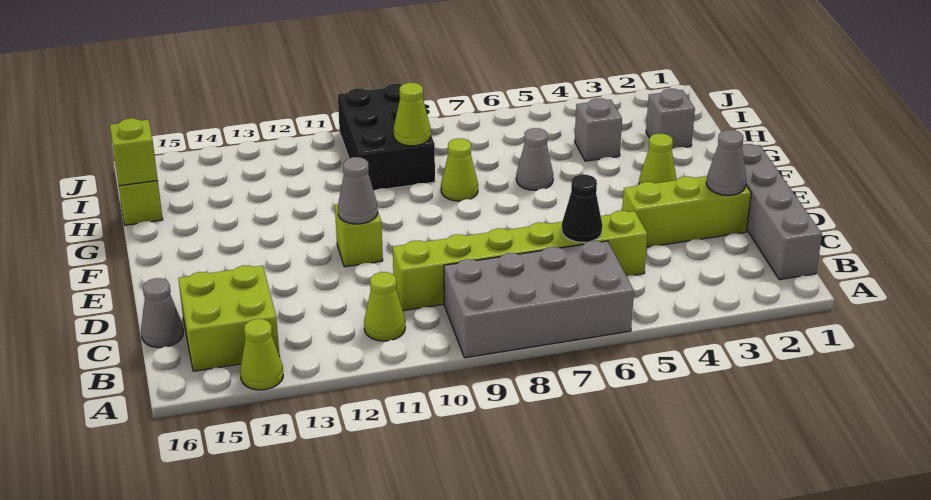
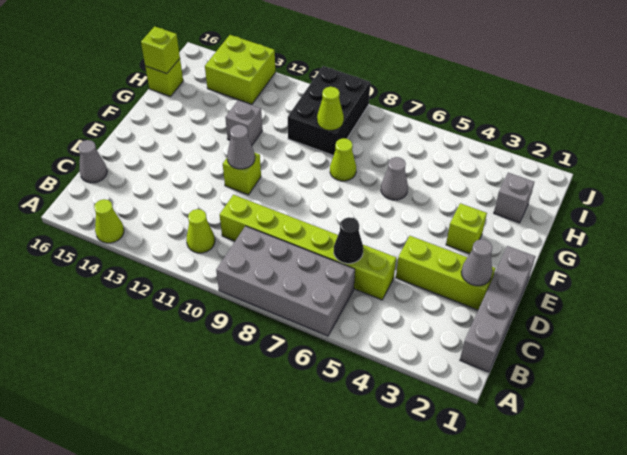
lime 2x2 brick [178,265,279,371] -> lime 2x2 brick moved to [205,35,275,104]
lime 1x1 cone [639,134,677,184] -> lime 1x1 brick [446,203,487,254]
grey 1x1 brick [575,98,622,161] -> grey 1x1 brick moved to [225,100,262,145]

